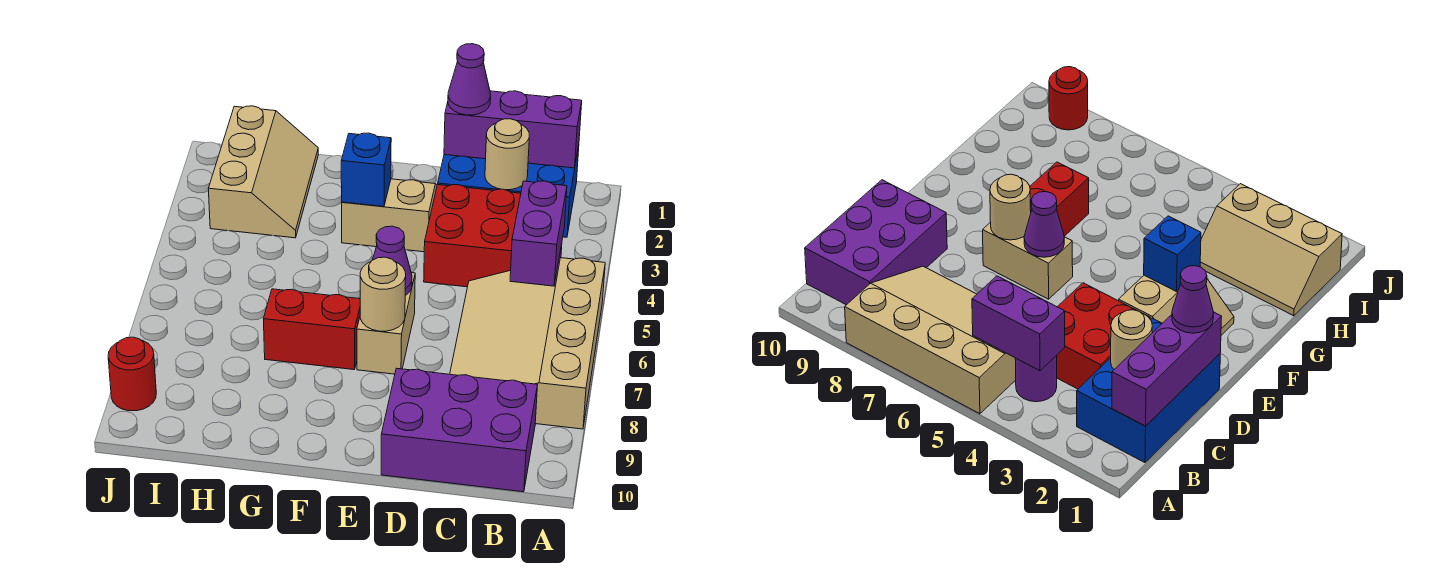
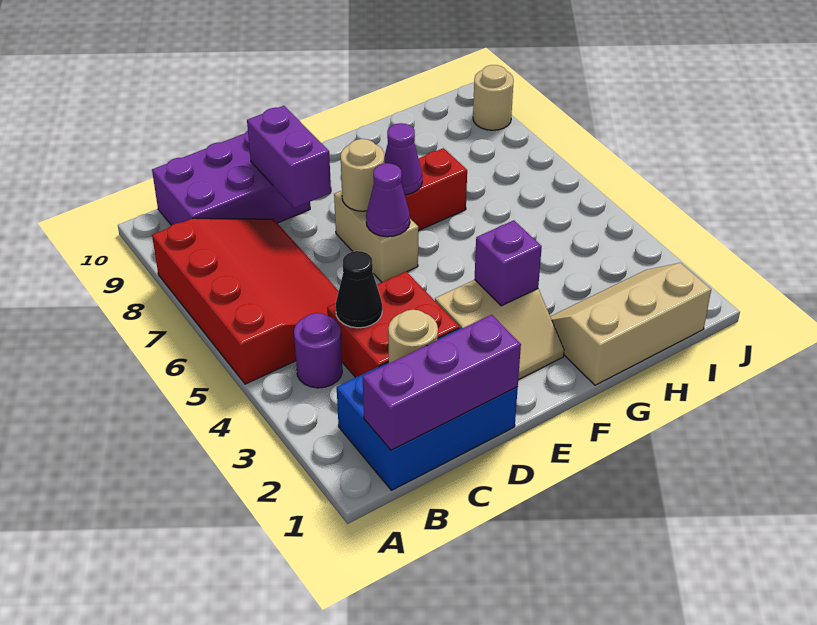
tan 3x4 slope [450,258,605,429] -> red 3x4 slope [152,218,339,384]
purple 1x2 brick [510,181,567,286] -> purple 1x2 brick moved to [247,106,331,208]
none -> black 1x1 cone [336,251,382,328]
purple 1x1 cone [448,44,491,115] -> purple 1x1 cone moved to [384,123,423,195]
blue 1x1 brick [341,133,391,207] -> purple 1x1 brick [475,220,542,306]
tan 2x3 slope [208,106,318,238] -> tan 2x3 slope turned to [550,263,711,385]
red 1x1 round brick [108,337,156,411] -> tan 1x1 round brick [473,65,514,130]

